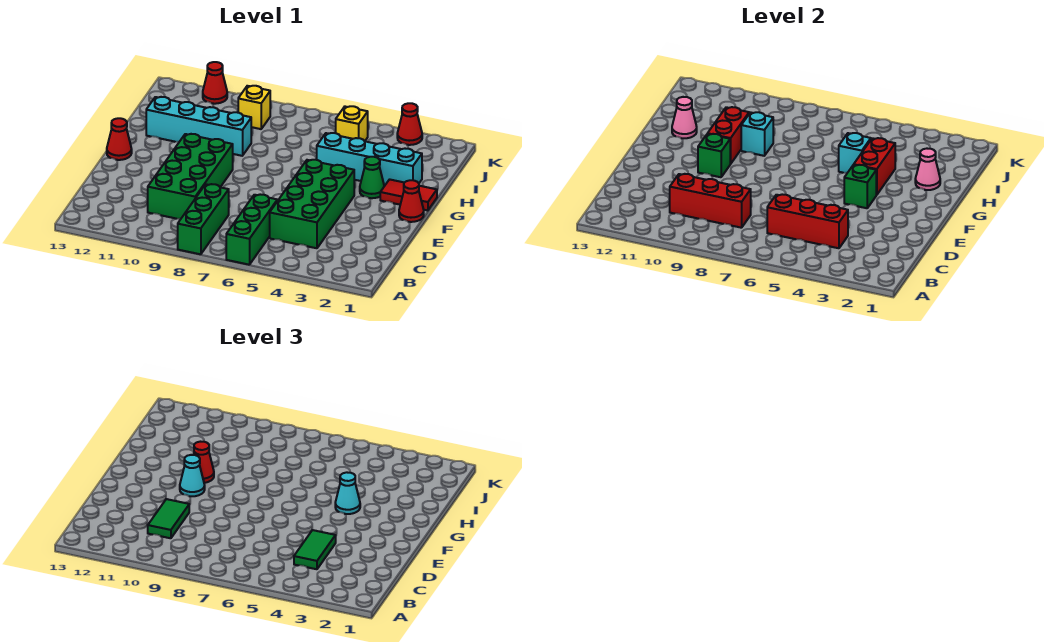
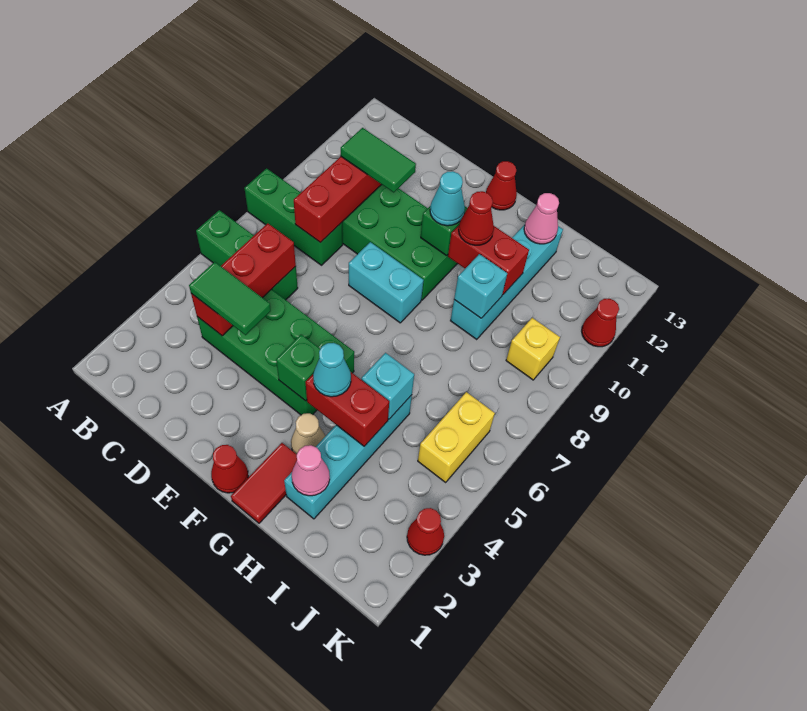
none -> cyan 1x2 brick [349,242,424,323]
green 1x1 cone [360,157,384,198] -> tan 1x1 cone [291,413,325,454]
yellow 1x1 brick [336,106,368,141] -> yellow 1x2 brick [418,392,495,482]

